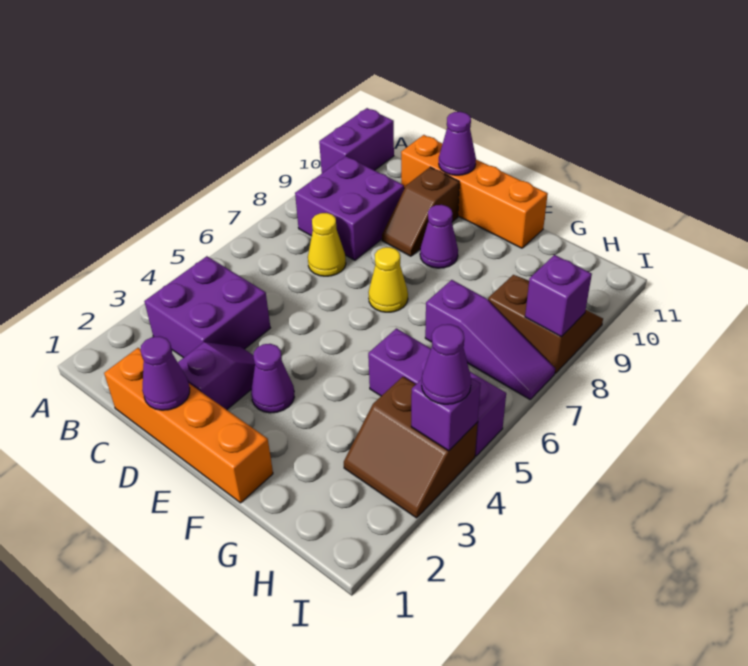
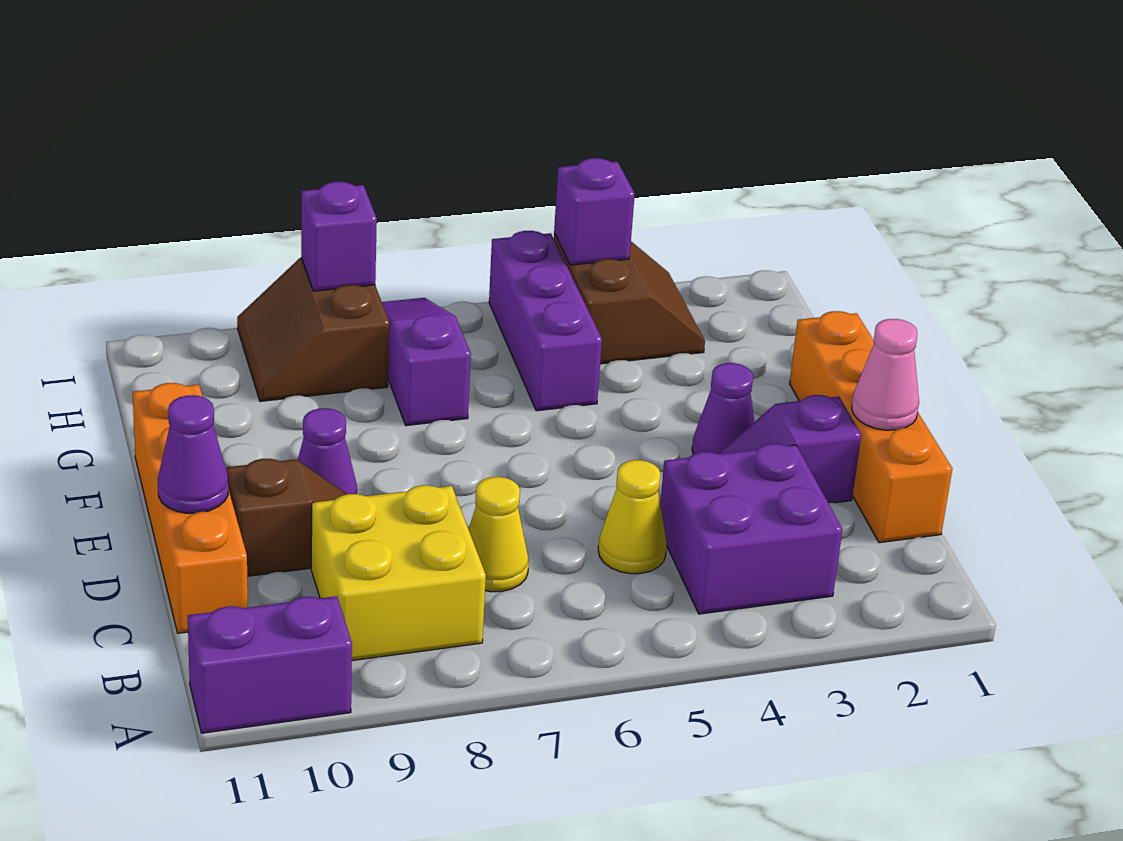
purple 2x2 brick [295,156,404,260] -> yellow 2x2 brick [311,485,486,661]
purple 1x1 cone [141,336,190,410] -> pink 1x1 cone [852,319,919,430]
yellow 1x1 cone [368,247,408,312] -> yellow 1x1 cone moved to [598,460,667,574]
purple 1x1 cone [422,324,471,404] -> none

